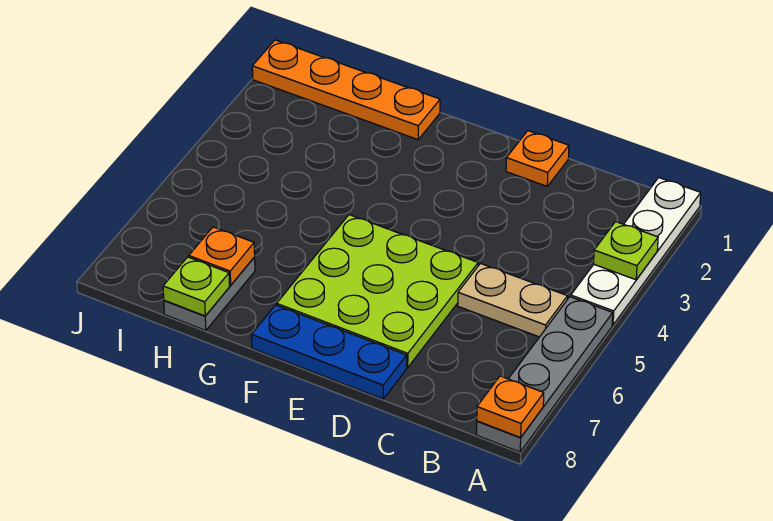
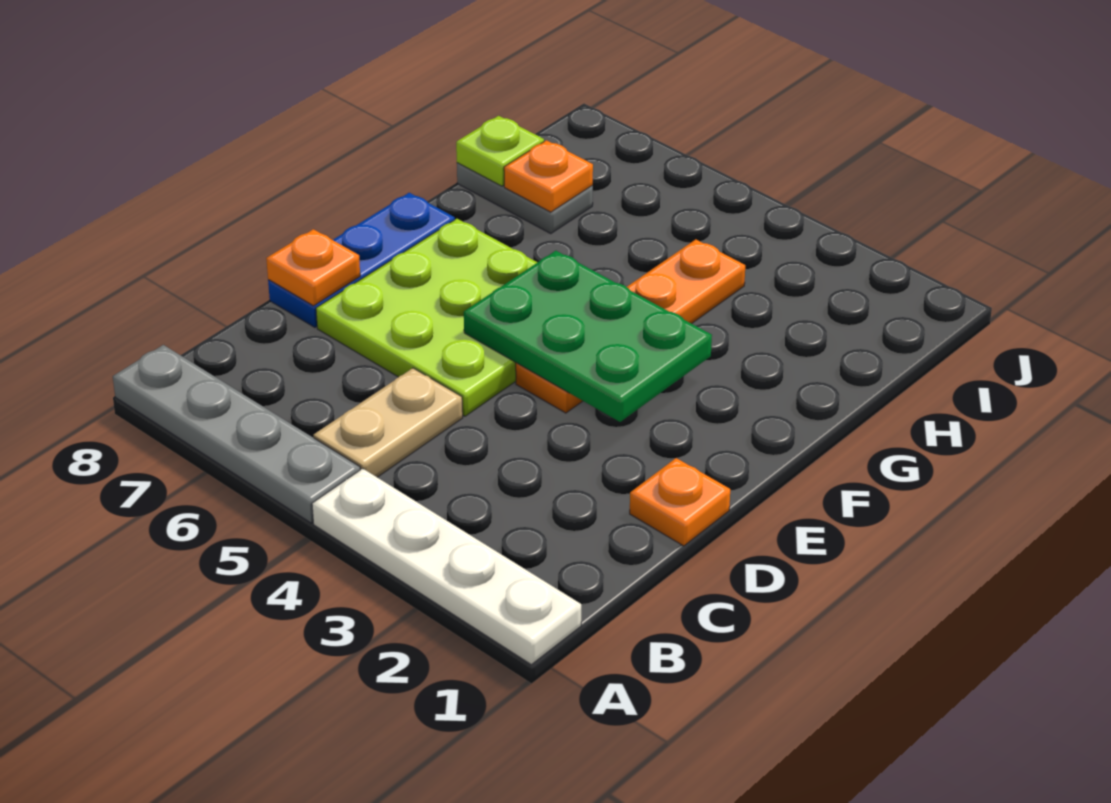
lime 1x1 plate [594,222,658,280] -> none
orange 1x1 plate [477,376,544,438] -> orange 1x1 plate moved to [266,229,360,306]
none -> green 2x3 plate [464,251,712,422]
orange 1x4 plate [252,40,440,140] -> orange 1x4 plate moved to [516,239,745,413]

